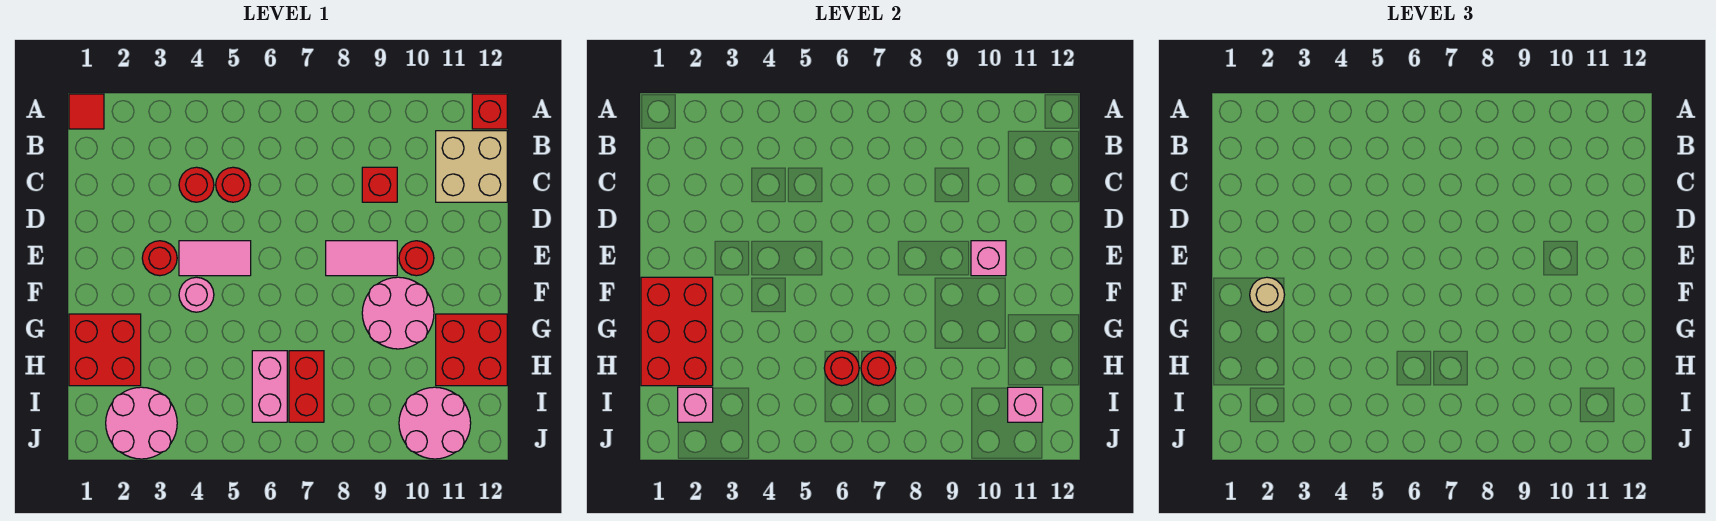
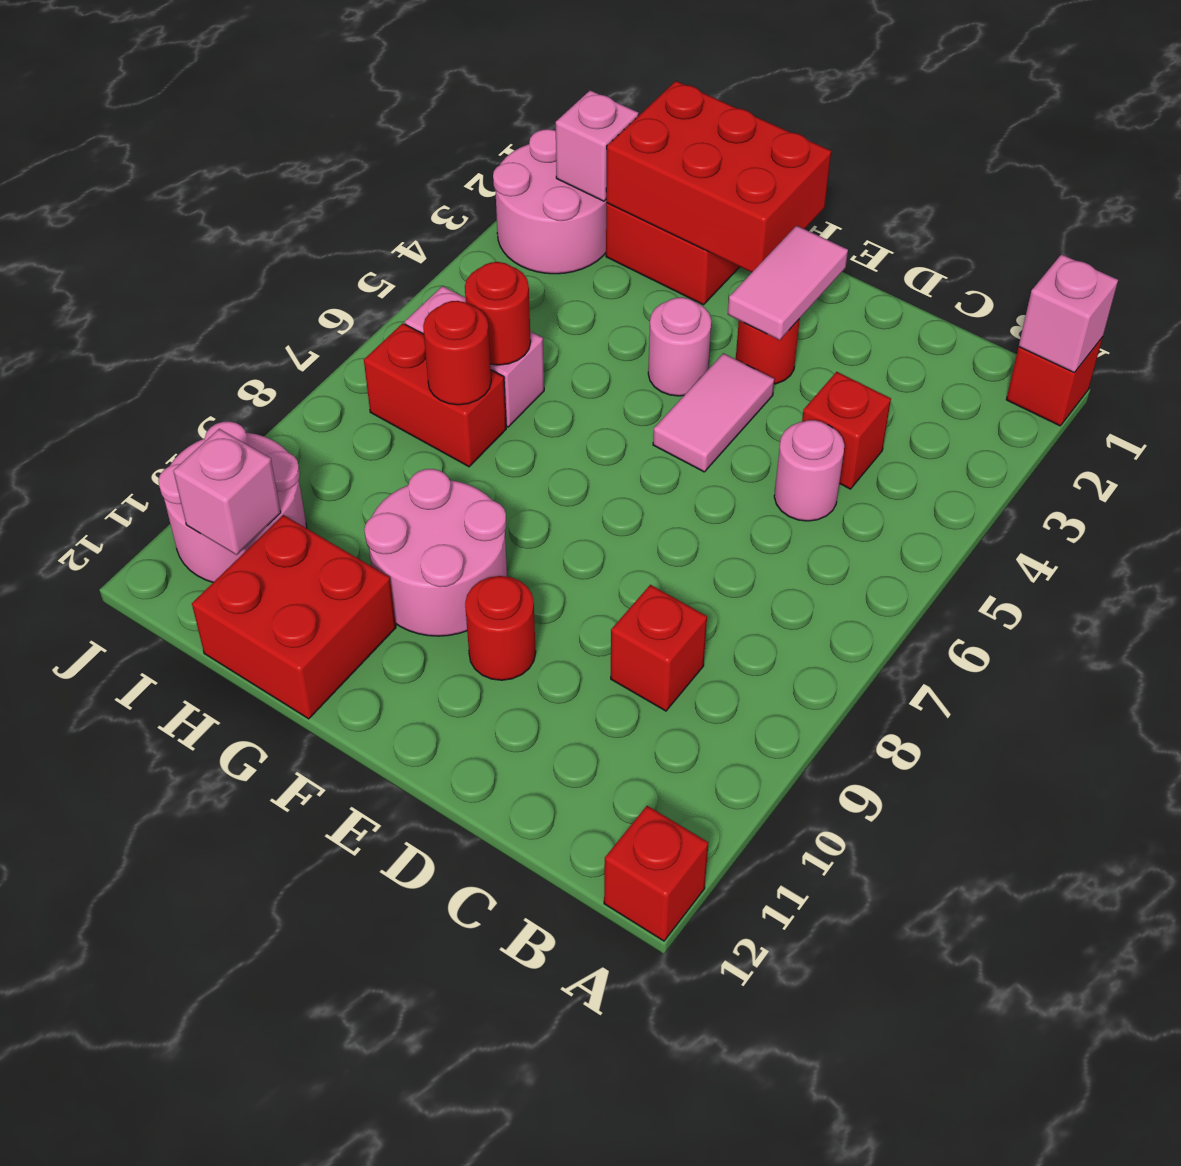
red 1x1 tile [69,94,104,129] -> red 1x1 brick [1006,337,1103,426]
tan 2x2 brick [436,131,507,202] -> none
red 1x1 round brick [179,167,214,202] -> red 1x1 brick [802,372,891,489]
red 1x1 round brick [216,167,251,202] -> pink 1x1 round brick [774,420,844,521]
pink 1x2 tile [326,241,397,276] -> pink 1x2 tile moved to [728,226,848,340]
pink 1x1 brick [971,241,1006,276] -> pink 1x1 brick moved to [1019,254,1118,372]
tan 1x1 round brick [1250,277,1285,312] -> none

